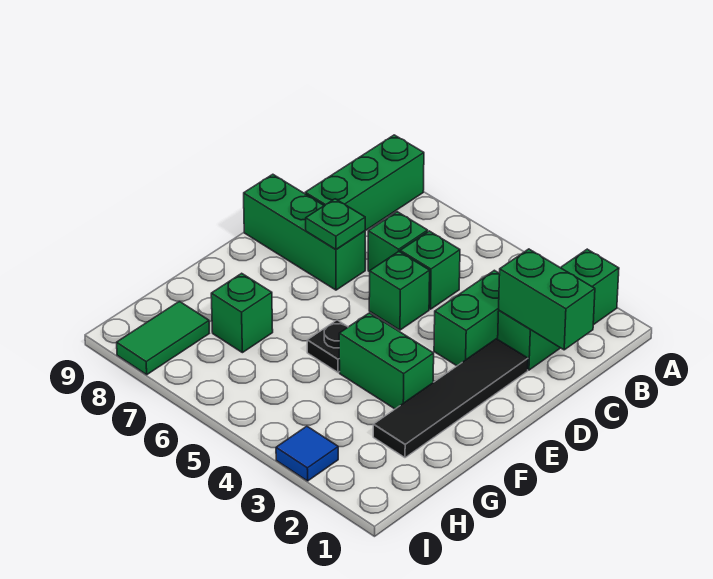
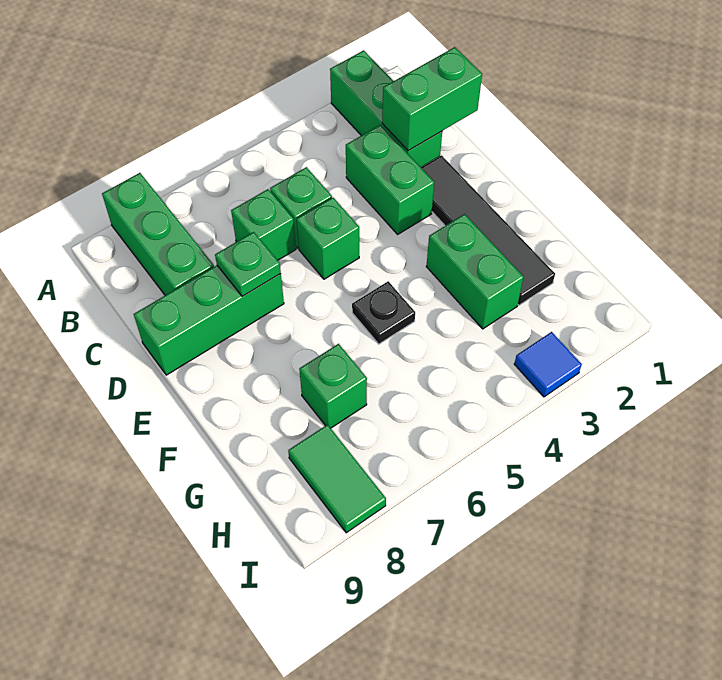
green 1x2 brick [339,313,434,409] -> green 1x2 brick turned to [426,214,524,329]

